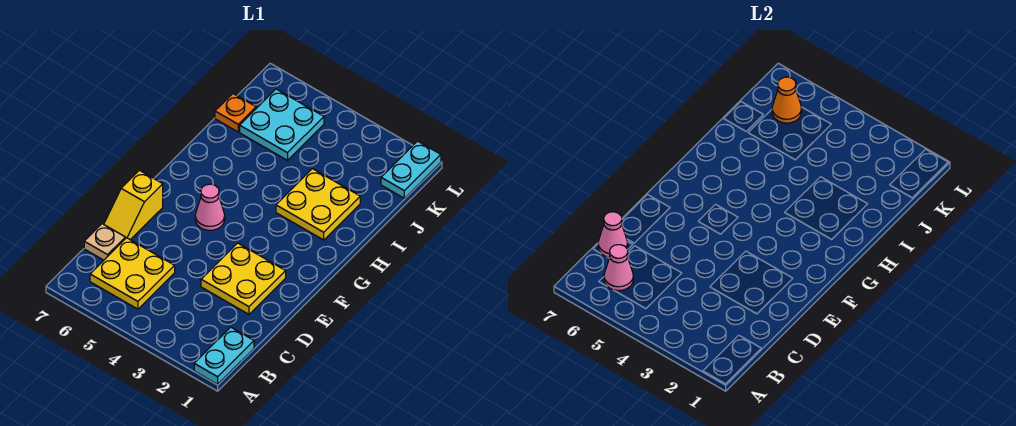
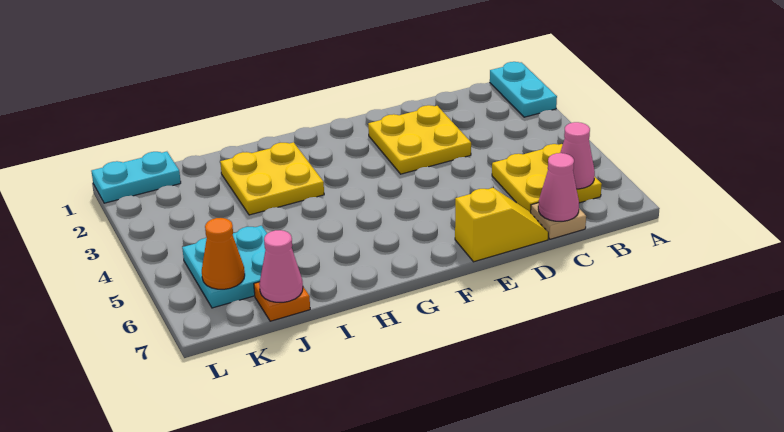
cyan 1x2 plate [194,327,254,384] -> cyan 1x2 plate turned to [490,62,557,117]
pink 1x1 cone [195,184,225,231] -> pink 1x1 cone moved to [259,230,303,302]

